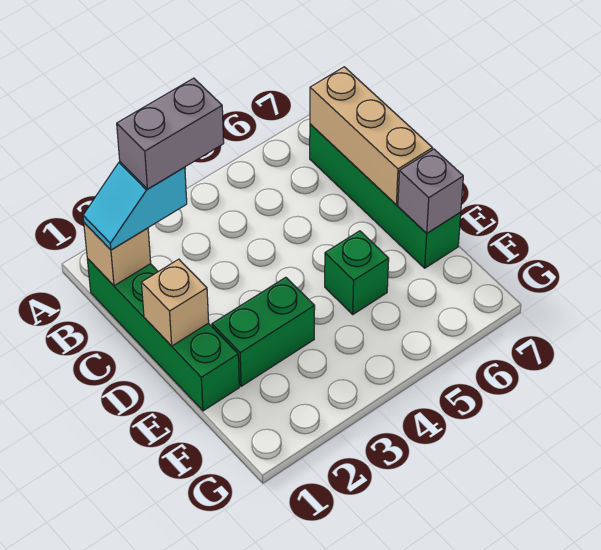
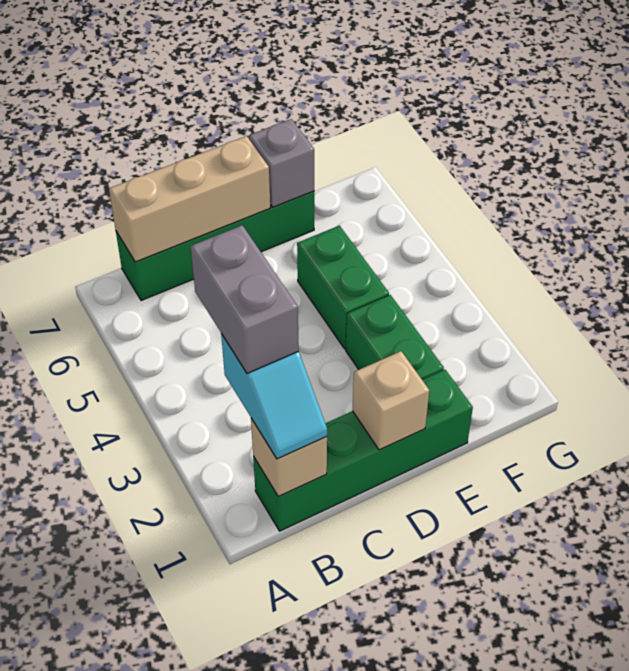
green 1x1 brick [325,231,389,314] -> green 1x2 brick [297,226,389,349]

